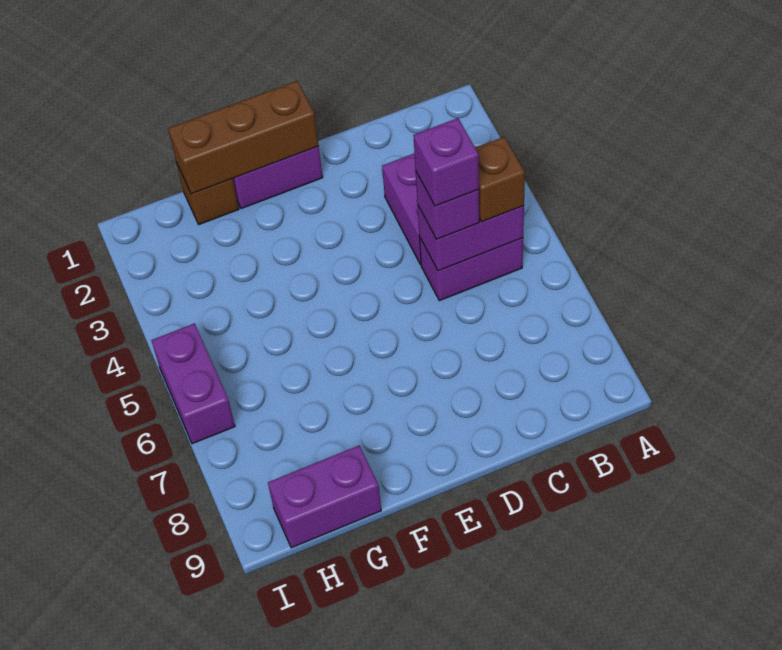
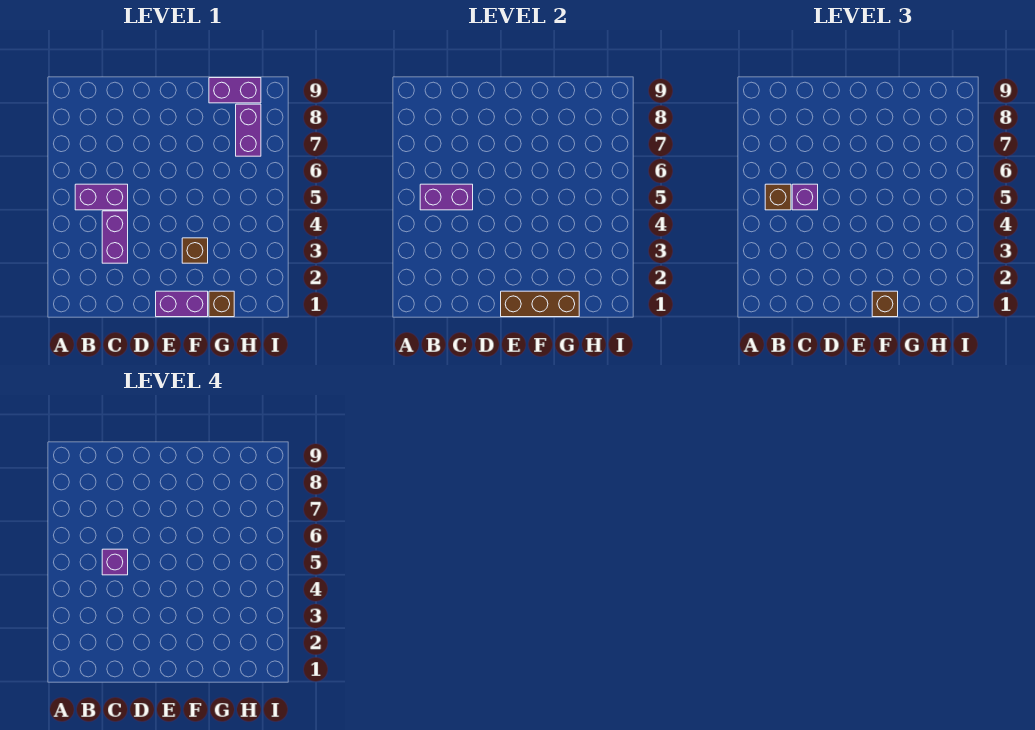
none -> brown 1x1 brick [872,291,898,317]
none -> brown 1x1 brick [182,238,208,263]
purple 1x2 brick [151,324,235,444] -> purple 1x2 brick moved to [236,104,261,156]

